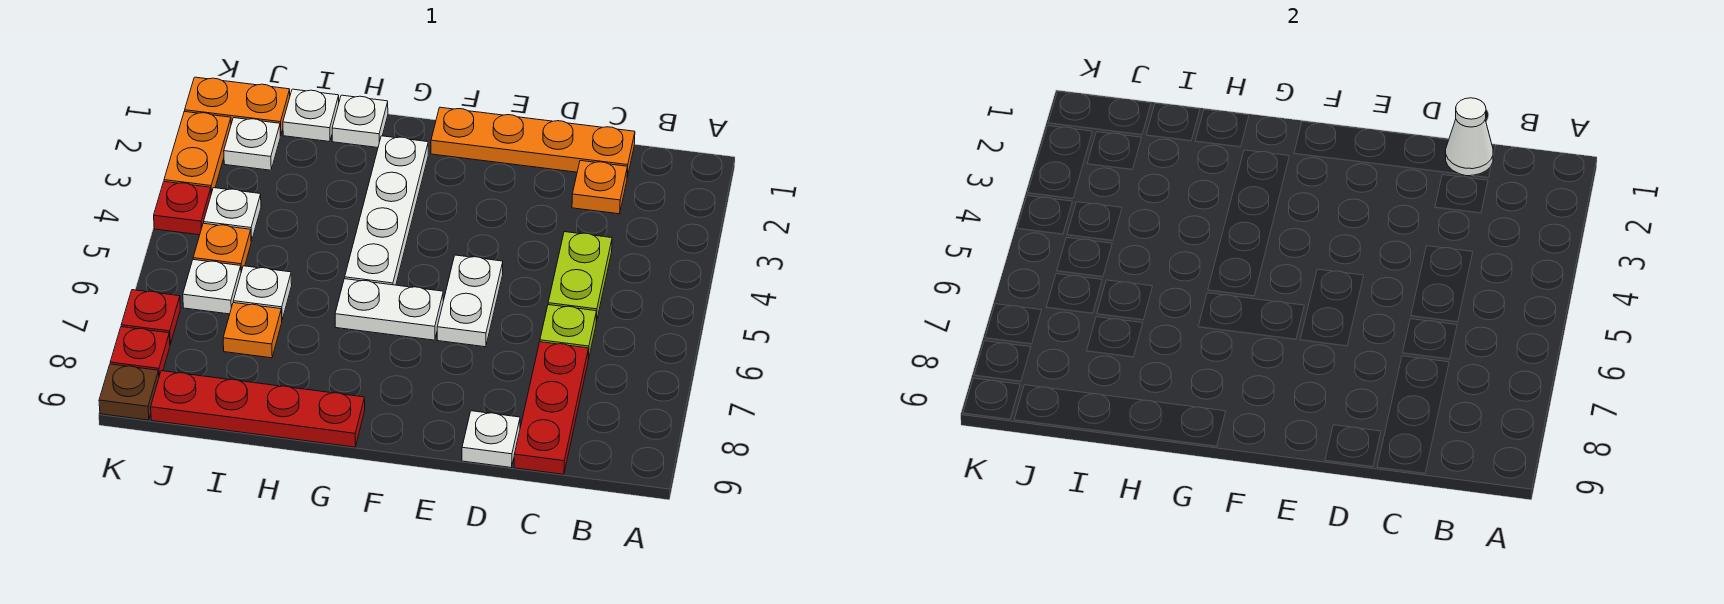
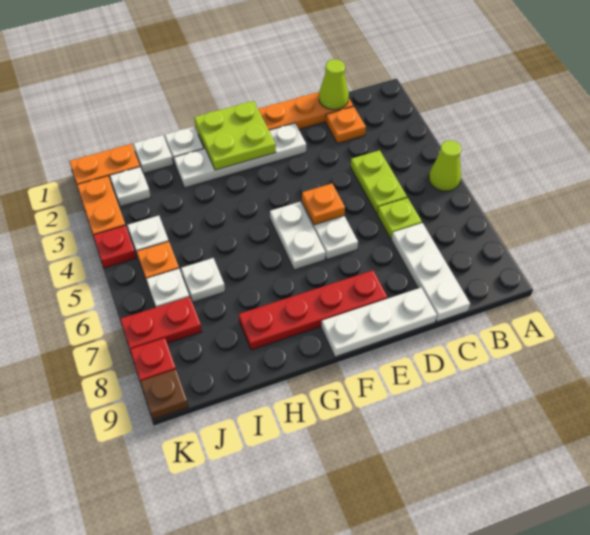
none -> lime 1x1 cone [429,140,461,191]
white 1x1 cone [1446,98,1493,176] -> lime 1x1 cone [319,59,349,110]
red 1x3 plate [514,342,589,474] -> white 1x3 plate [391,223,470,322]
white 1x1 plate [462,411,520,468] -> white 1x3 plate [321,287,437,357]
none -> lime 2x2 plate [194,101,276,170]
white 1x2 plate [335,279,443,340] -> white 1x2 plate turned to [270,202,326,270]
white 1x4 plate [345,136,428,285] -> white 1x4 plate turned to [174,123,306,188]
red 1x4 plate [151,371,365,447] -> red 1x4 plate moved to [239,270,387,350]
orange 1x1 plate [223,303,282,358] -> orange 1x1 plate moved to [302,183,345,225]
red 1x1 plate [121,290,180,344] -> red 1x2 plate [120,297,202,349]

